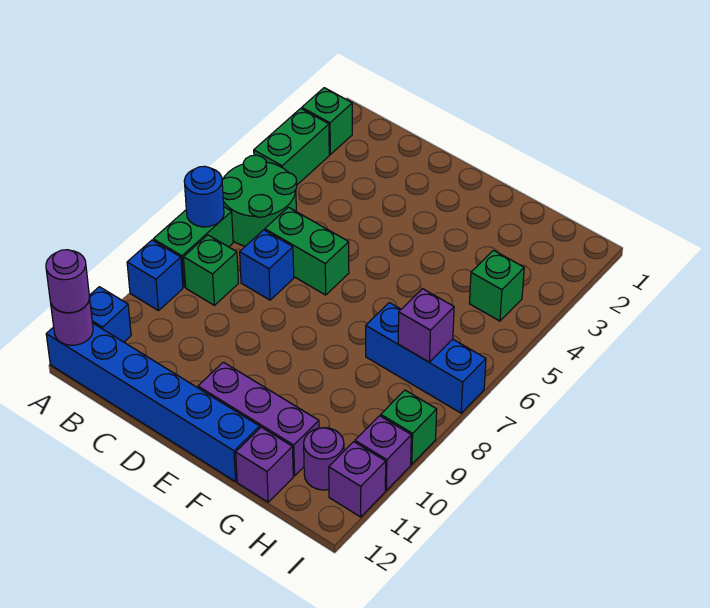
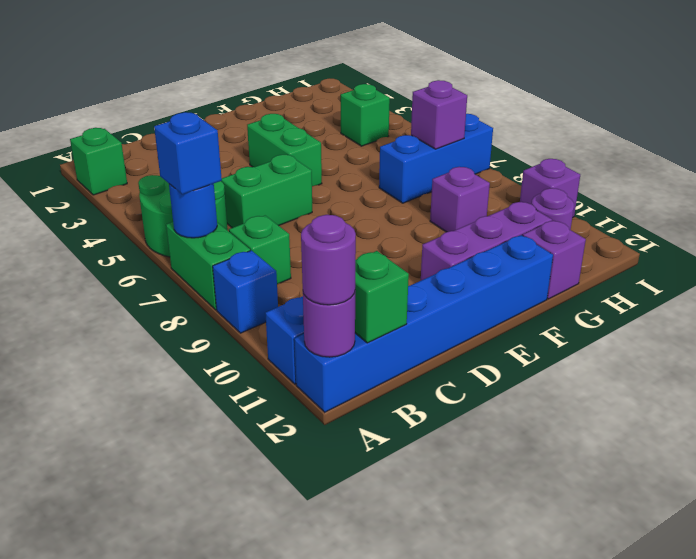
green 1x2 brick [254,108,329,185] -> green 1x2 brick moved to [247,114,322,186]
blue 1x1 brick [240,230,294,300] -> blue 1x1 brick moved to [154,112,222,194]
green 1x1 brick [381,390,437,464] -> green 1x1 brick moved to [355,251,409,343]
purple 1x1 brick [329,442,386,517] -> purple 1x1 brick moved to [430,167,490,232]

